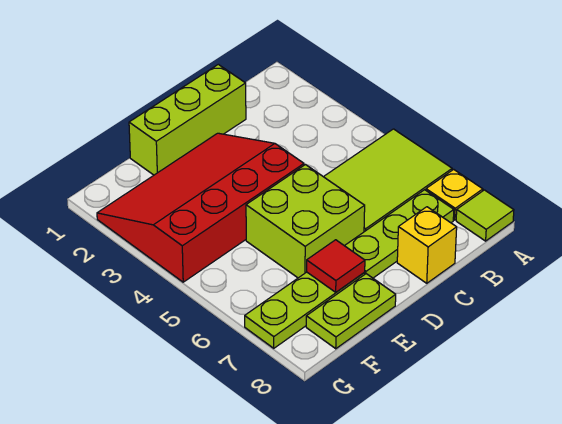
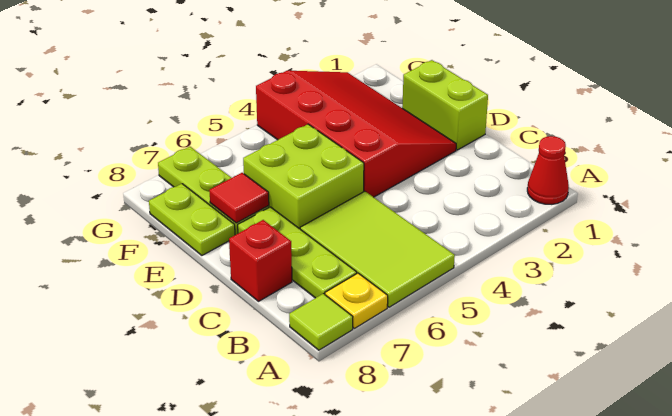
none -> red 1x1 cone [527,136,569,204]
lime 1x3 brick [129,64,246,175] -> lime 1x2 brick [402,60,488,150]
yellow 1x1 brick [397,207,457,283] -> red 1x1 brick [229,220,292,301]

